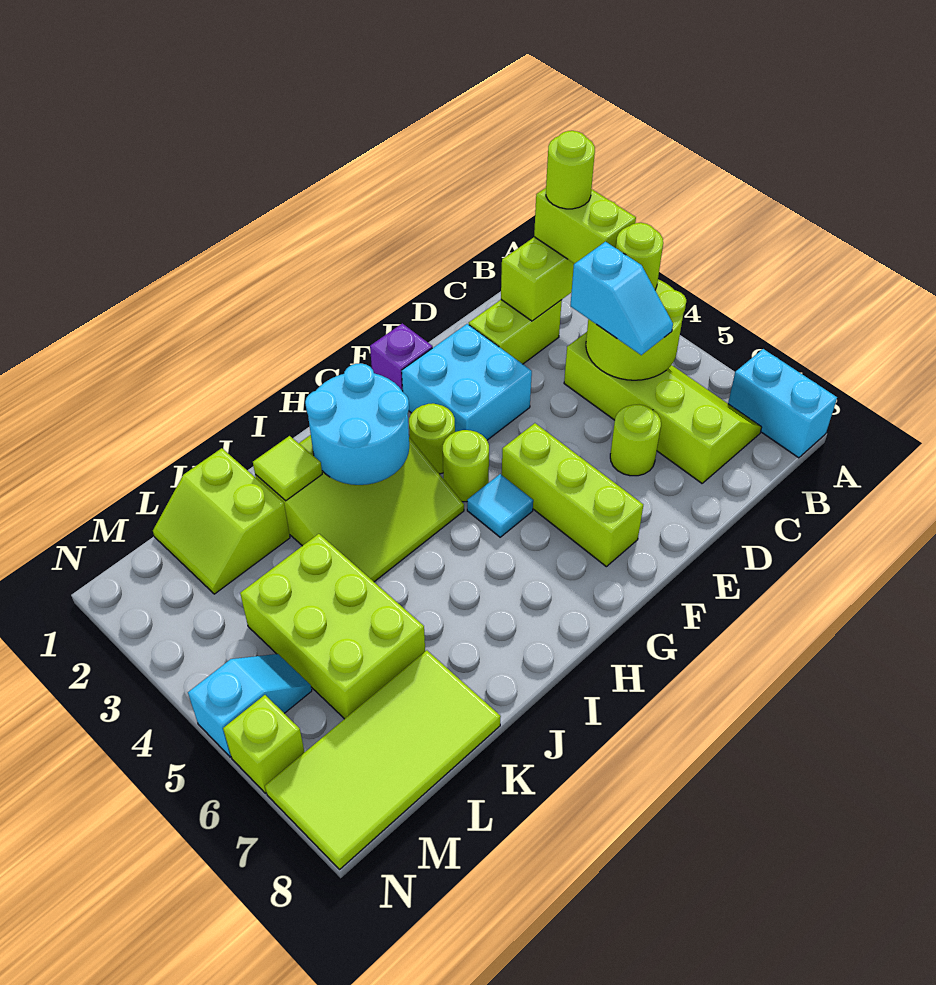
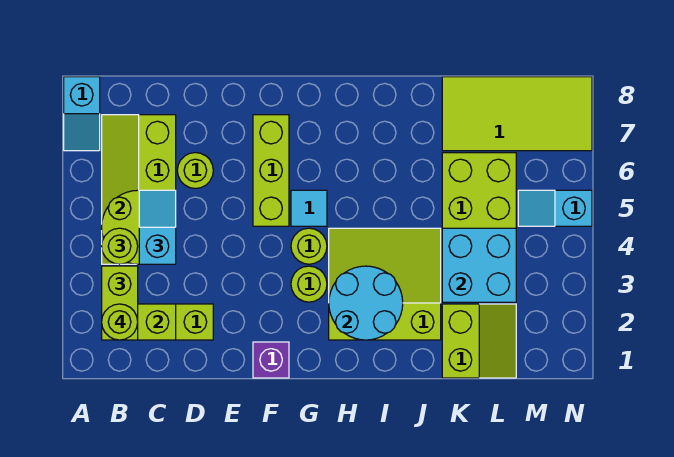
cyan 1x2 brick [728,349,837,458] -> cyan 1x2 slope [64,77,100,151]
cyan 2x2 brick [402,324,532,440] -> cyan 2x2 brick moved to [442,228,516,302]
lime 1x1 tile [253,436,322,501] -> none
lime 1x1 brick [223,695,305,793] -> none

